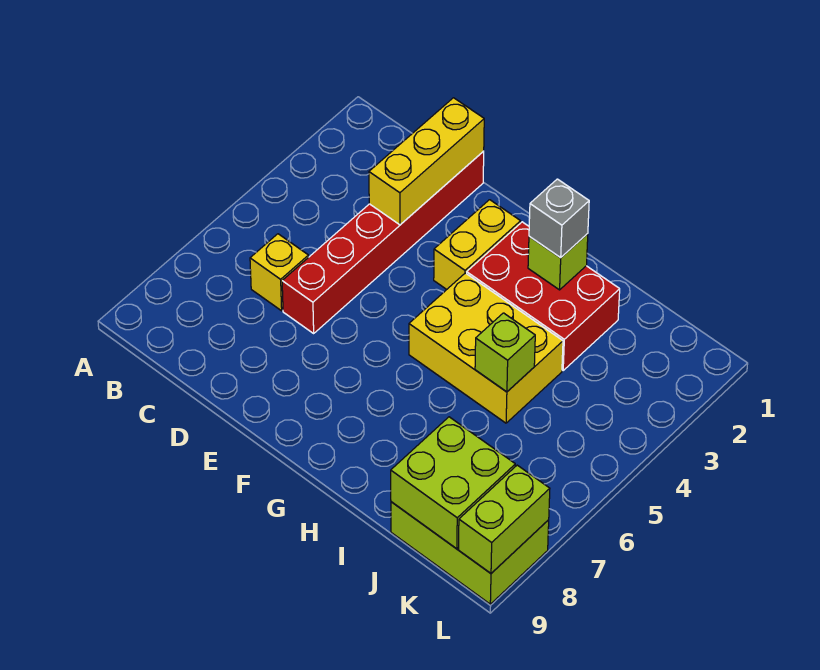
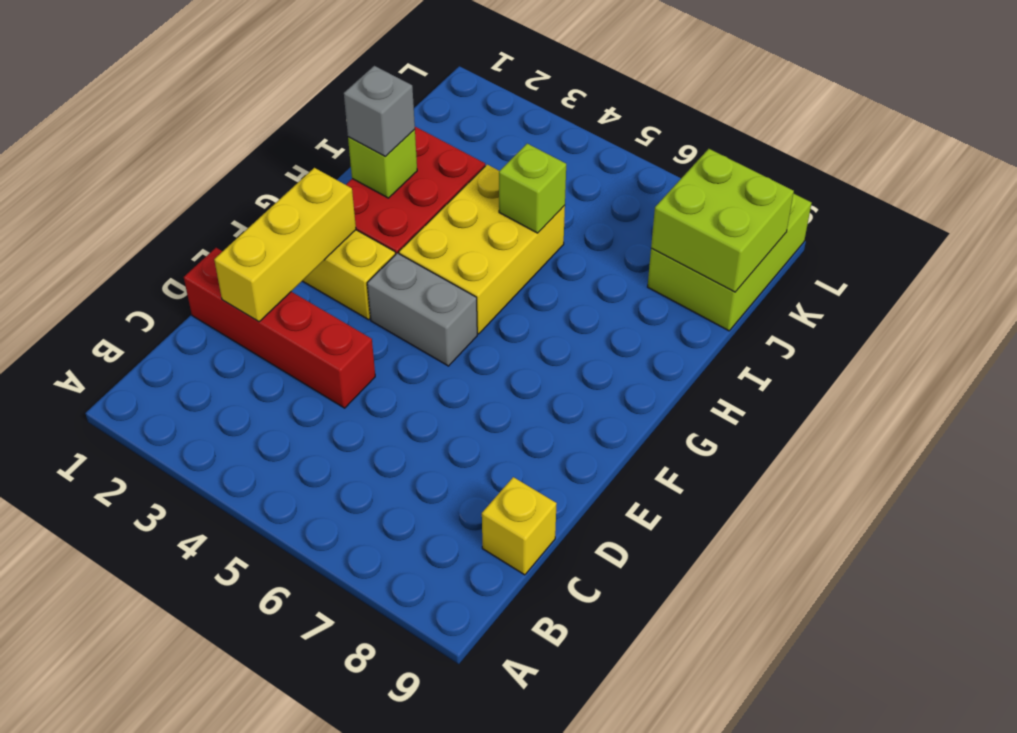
yellow 1x1 brick [250,234,309,311] -> yellow 1x1 brick moved to [482,477,557,575]
red 1x6 brick [282,151,484,333] -> red 1x4 brick [184,248,375,408]
yellow 1x3 brick [369,98,484,225] -> yellow 1x3 brick turned to [214,168,356,322]
none -> grey 1x2 brick [367,253,477,366]
lime 1x2 brick [459,465,550,573] -> none

